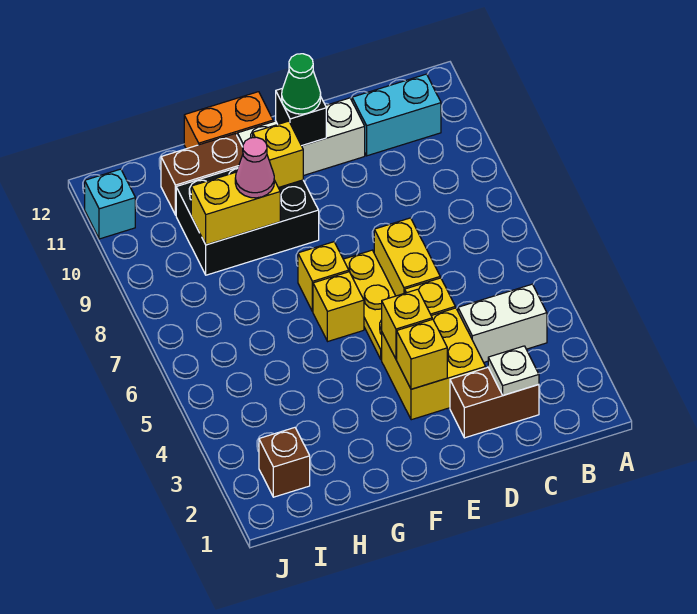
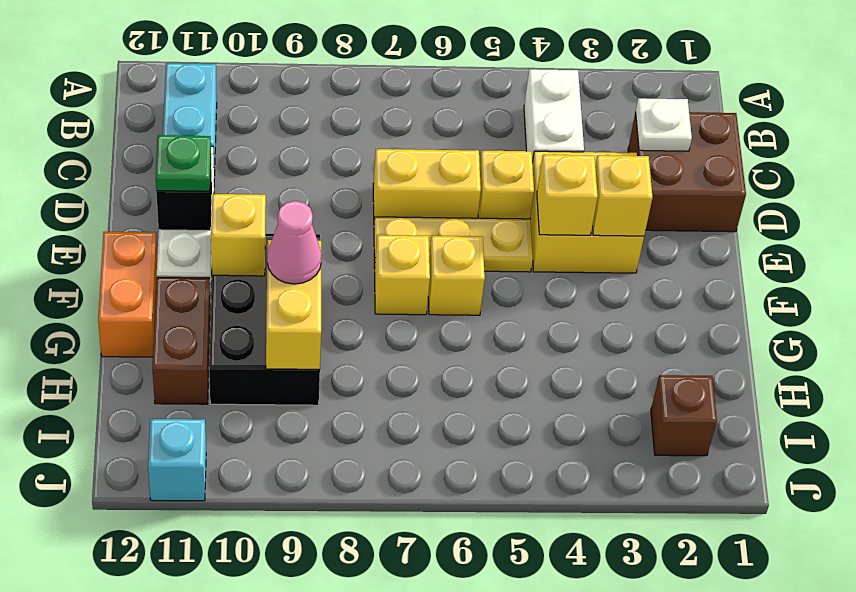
brown 1x2 brick [450,367,539,438] -> brown 2x2 brick [628,112,746,232]
green 1x1 cone [282,54,321,114] -> green 1x1 plate [156,135,211,191]

